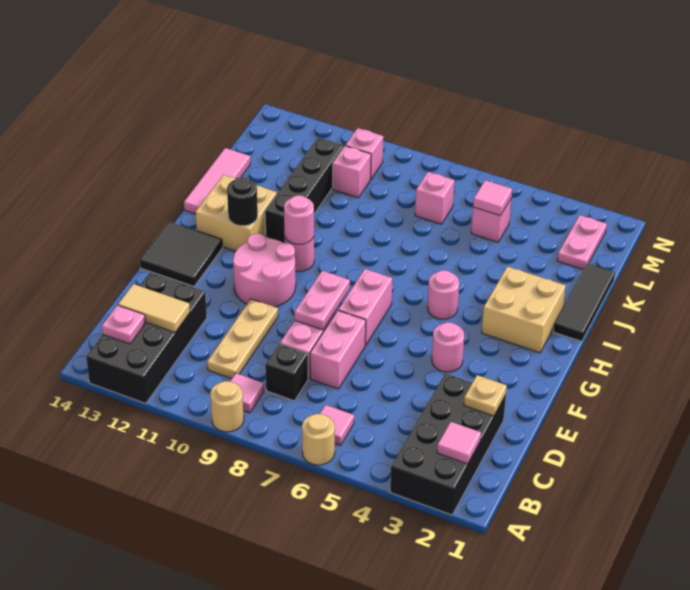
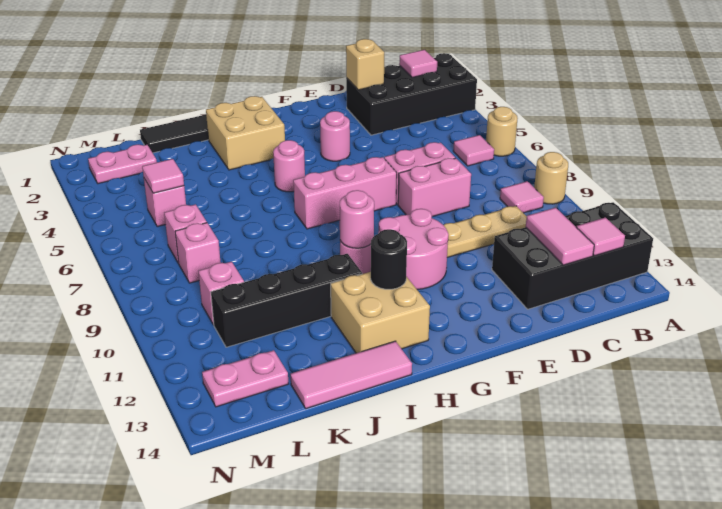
pink 1x1 plate [102,305,145,344] -> pink 1x1 tile [576,218,625,256]
black 1x1 brick [265,344,308,401] -> none
tan 1x2 tile [118,284,190,332] -> pink 1x2 tile [526,208,594,265]
tan 1x1 plate [464,375,507,416] -> tan 1x1 brick [346,39,384,90]
pink 1x2 plate [294,271,350,330] -> pink 1x2 plate moved to [202,350,288,407]
pink 1x2 brick [338,269,392,345] -> pink 1x3 brick [293,157,397,229]
black 2x2 tile [140,222,222,286] -> none
pink 1x1 brick [346,128,383,179] -> pink 1x1 brick moved to [175,223,221,283]

